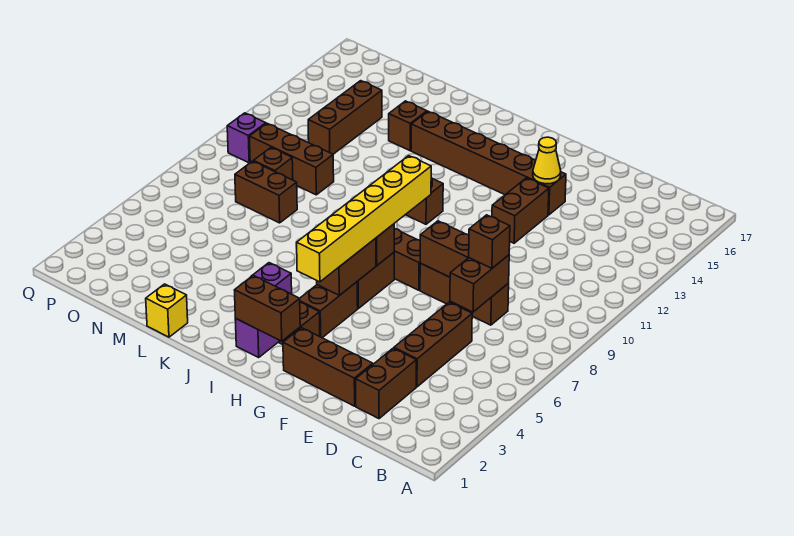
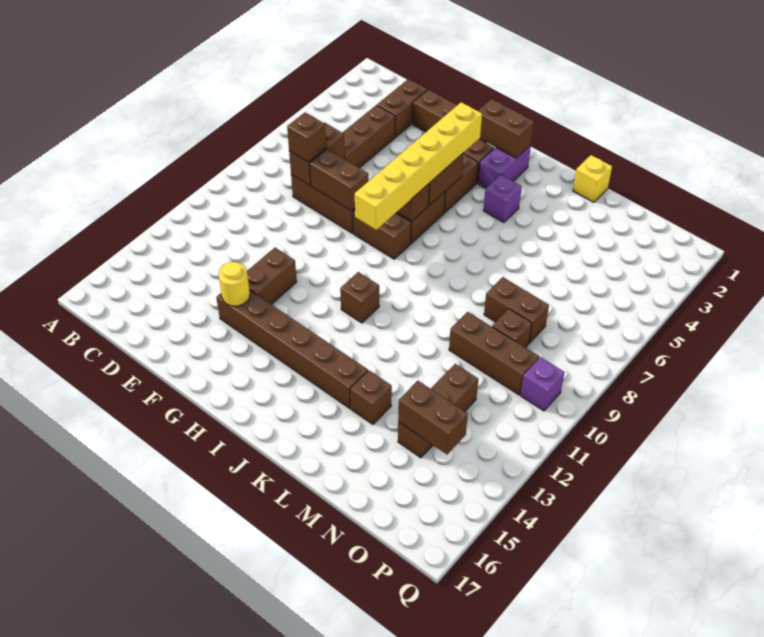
yellow 1x1 cone [533,137,561,184] -> yellow 1x1 round brick [219,262,250,306]
none -> brown 1x2 brick [398,381,468,455]

